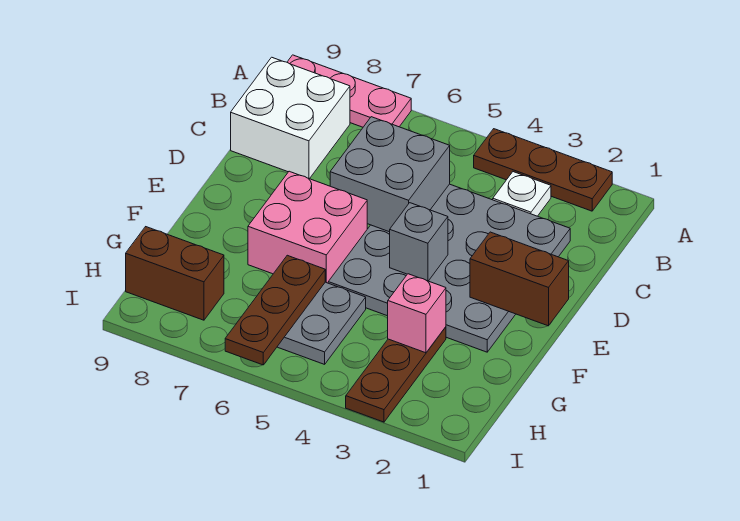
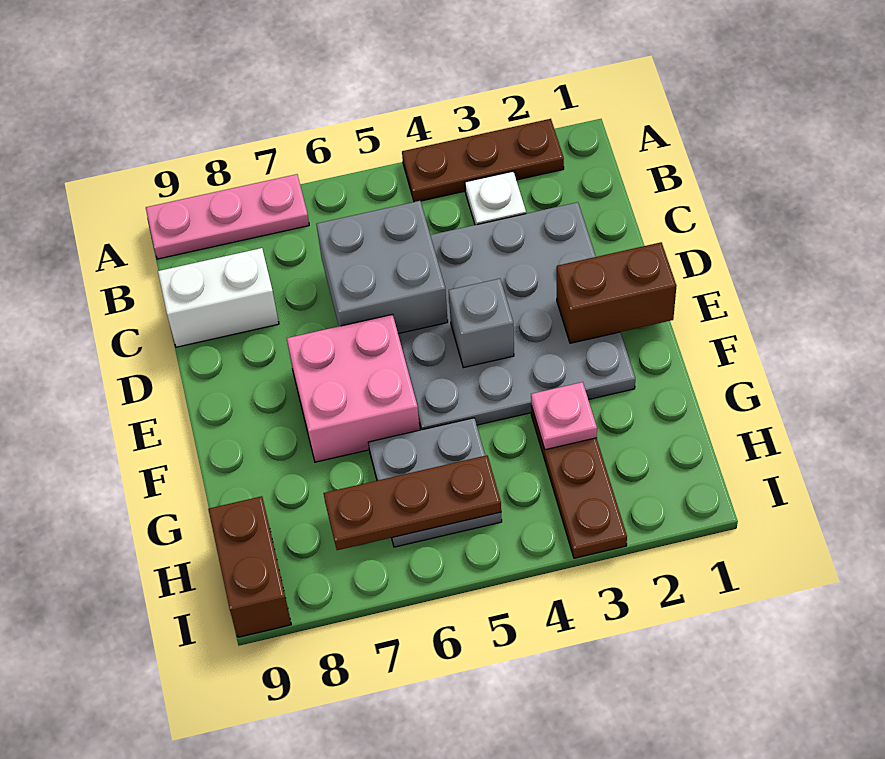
white 2x2 brick [231,57,350,179] -> white 1x2 brick [158,248,279,347]
pink 1x1 brick [388,274,446,353] -> pink 1x1 plate [531,382,597,450]
brown 1x3 plate [225,255,325,365] -> brown 1x3 plate turned to [324,455,501,550]
brown 1x2 brick [126,227,224,320] -> brown 1x2 brick turned to [208,496,291,637]

